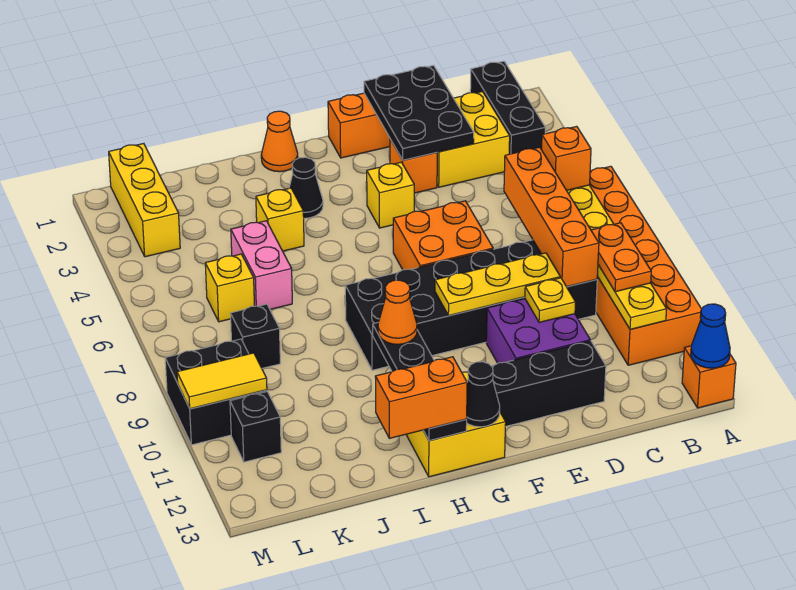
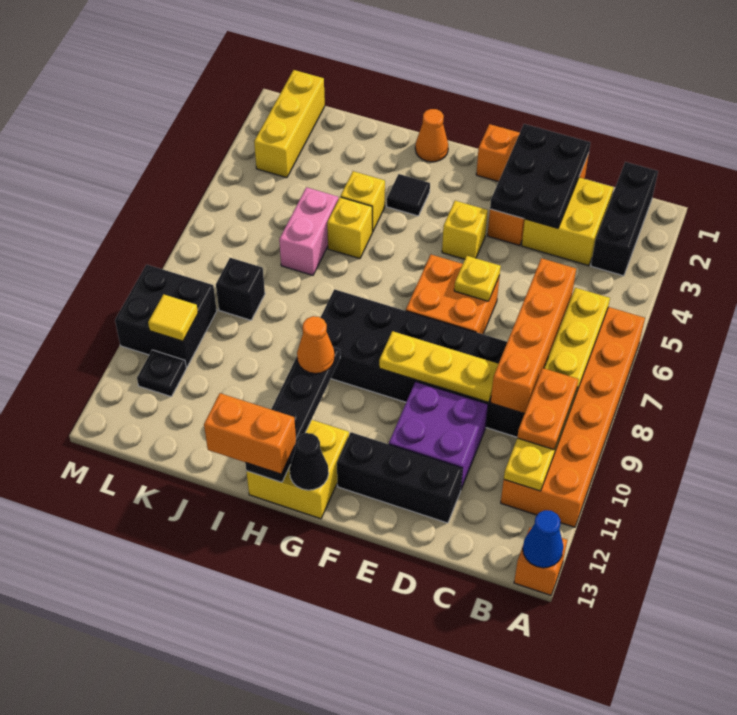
orange 1x1 brick [542,126,591,190] -> none
yellow 1x1 plate [525,278,576,322] -> yellow 1x1 plate moved to [454,256,501,301]
black 1x1 cone [289,157,323,218] -> black 1x1 tile [387,174,430,216]
yellow 1x1 brick [205,254,254,322] -> yellow 1x1 brick moved to [327,197,372,259]
yellow 1x2 tile [177,353,267,409] -> yellow 1x1 tile [148,294,198,341]
black 1x1 brick [230,392,281,462] -> black 1x1 plate [137,350,186,396]

